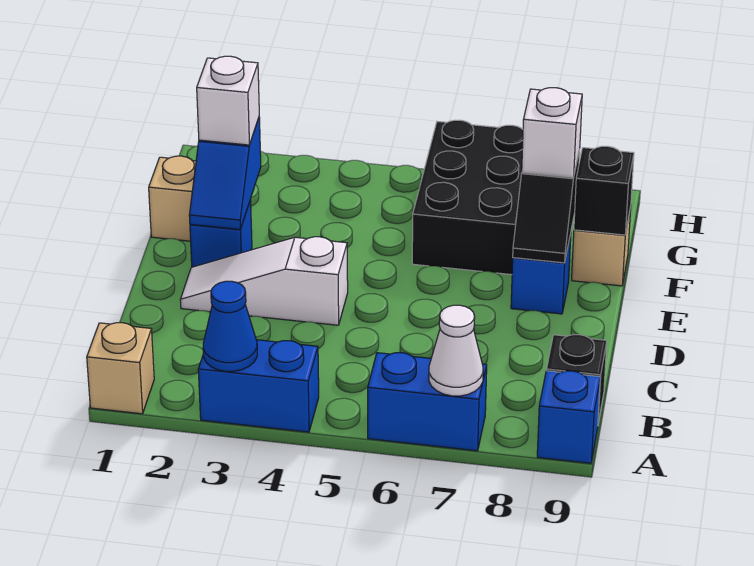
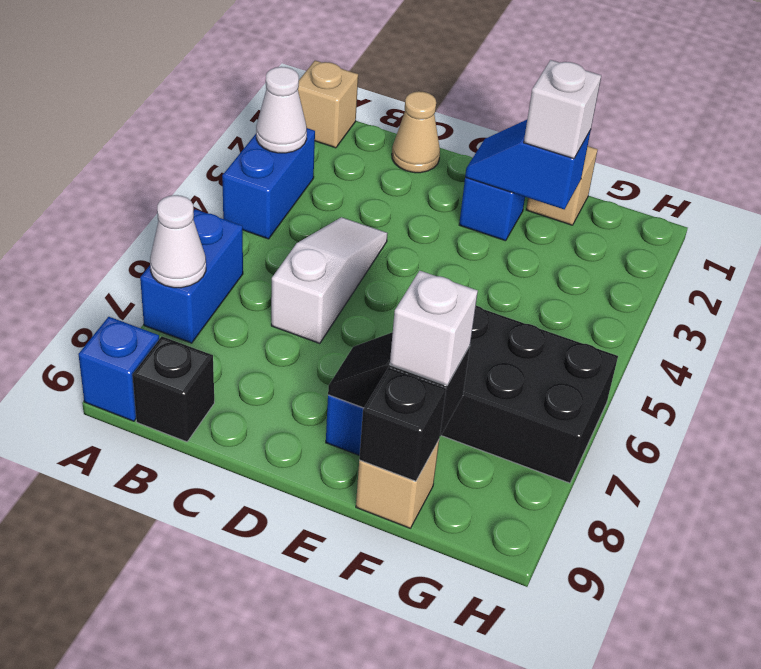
blue 1x1 cone [203,281,257,371] -> white 1x1 cone [256,67,307,153]
none -> tan 1x1 cone [392,91,440,173]
white 1x3 slope [180,237,348,325] -> white 1x3 slope moved to [271,217,388,343]

